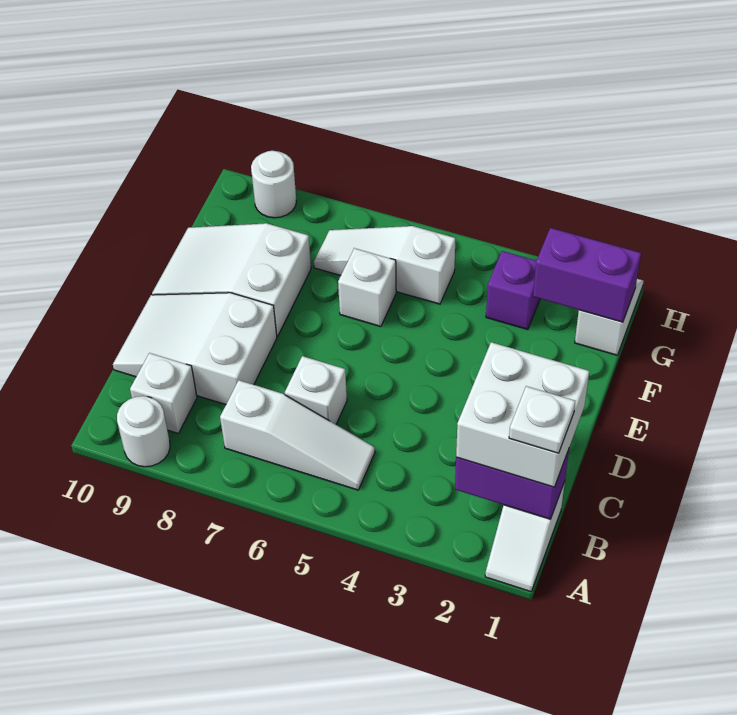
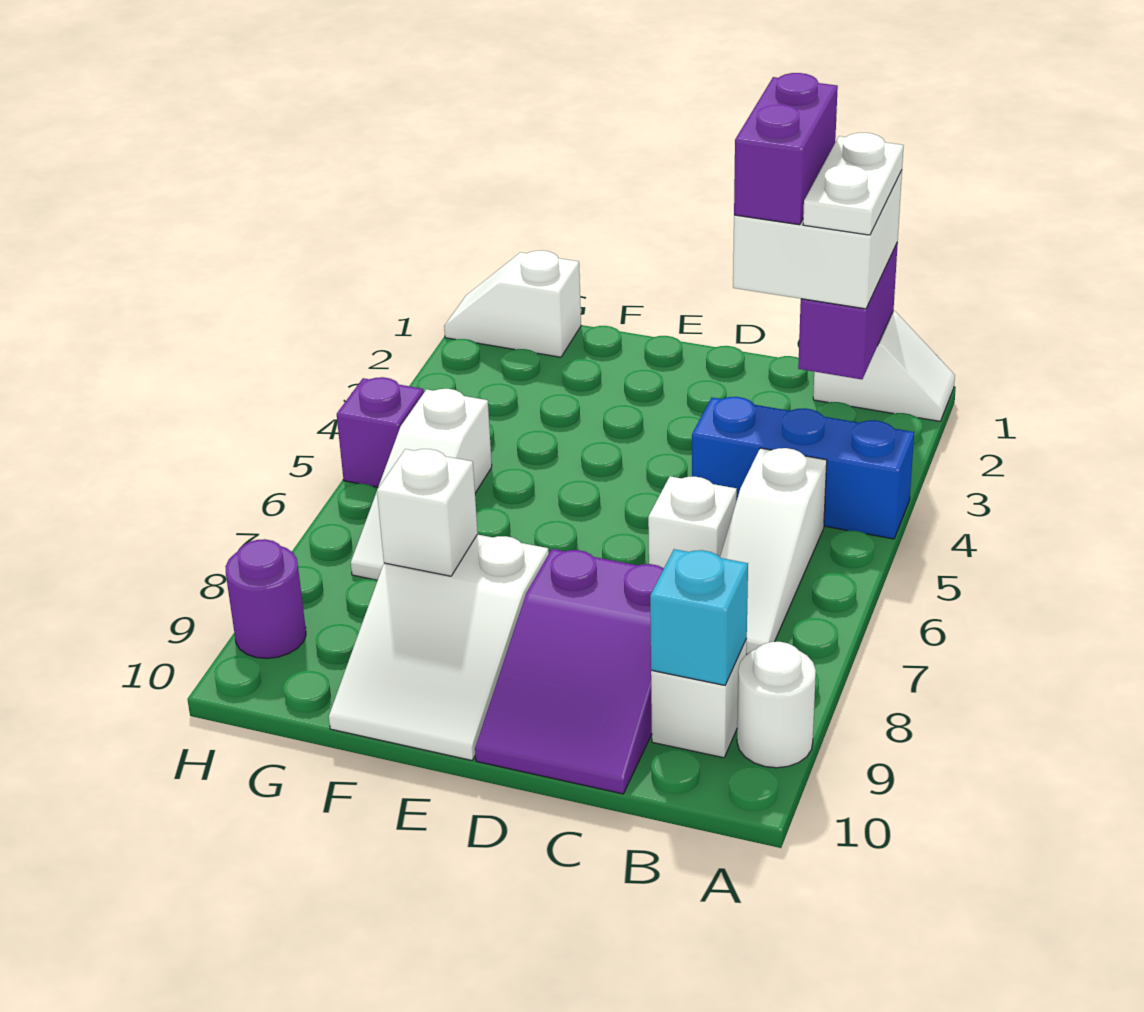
none -> blue 1x3 brick [692,397,914,539]
white 1x1 plate [509,386,575,453] -> white 1x2 plate [803,133,904,235]
white 1x3 slope [220,380,375,490] -> white 1x3 slope turned to [720,448,827,655]
none -> cyan 1x1 brick [650,549,748,685]
white 2x3 slope [113,293,277,405] -> purple 2x3 slope [475,549,664,794]
white 1x1 brick [338,248,396,327] -> white 1x1 brick moved to [377,449,478,576]
purple 1x2 brick [533,228,641,322] -> purple 1x2 brick moved to [734,73,838,225]
purple 1x1 brick [486,251,540,329] -> purple 1x1 brick moved to [337,377,424,487]
white 1x1 round brick [251,151,296,218] -> purple 1x1 round brick [225,539,306,659]

